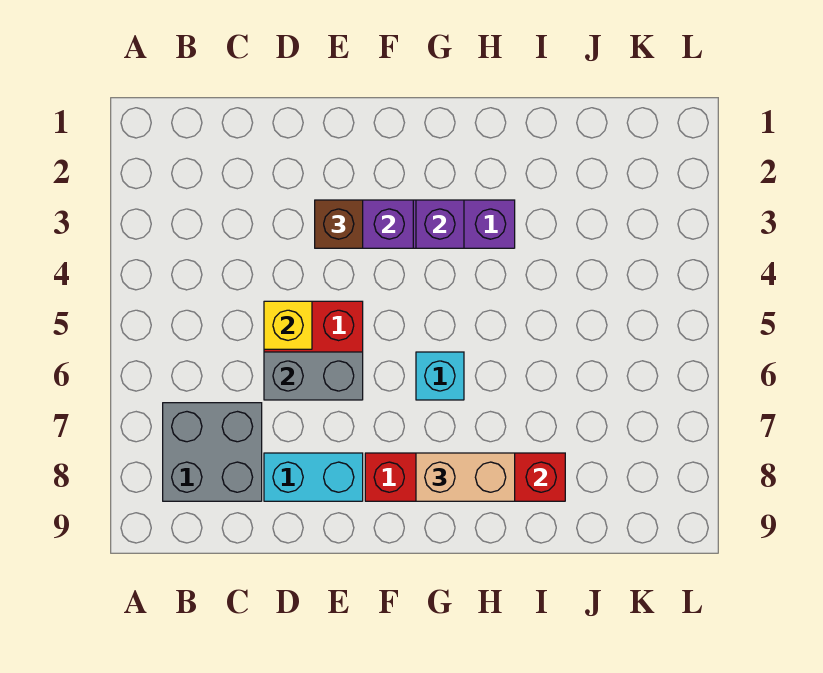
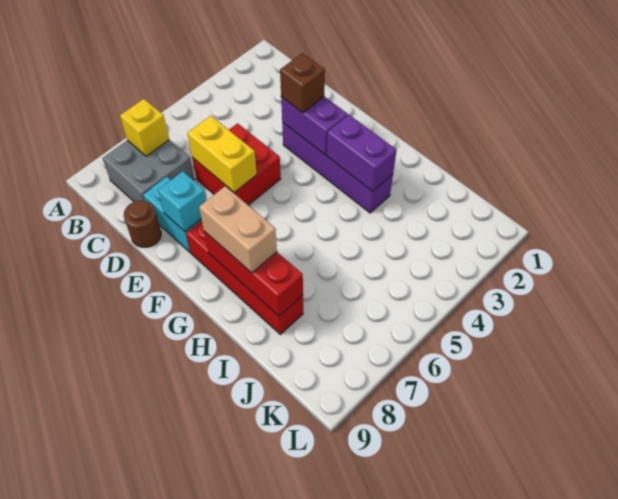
yellow 1x1 brick [264,301,312,349] -> yellow 1x1 brick moved to [120,99,169,156]
grey 1x2 brick [264,352,363,400] -> yellow 1x2 brick [187,116,257,192]
none -> brown 1x1 round brick [124,201,161,247]
purple 1x1 brick [416,200,464,248] -> purple 1x2 brick [327,115,397,191]
cyan 1x1 brick [416,352,464,400] -> cyan 1x1 brick moved to [158,171,206,231]

